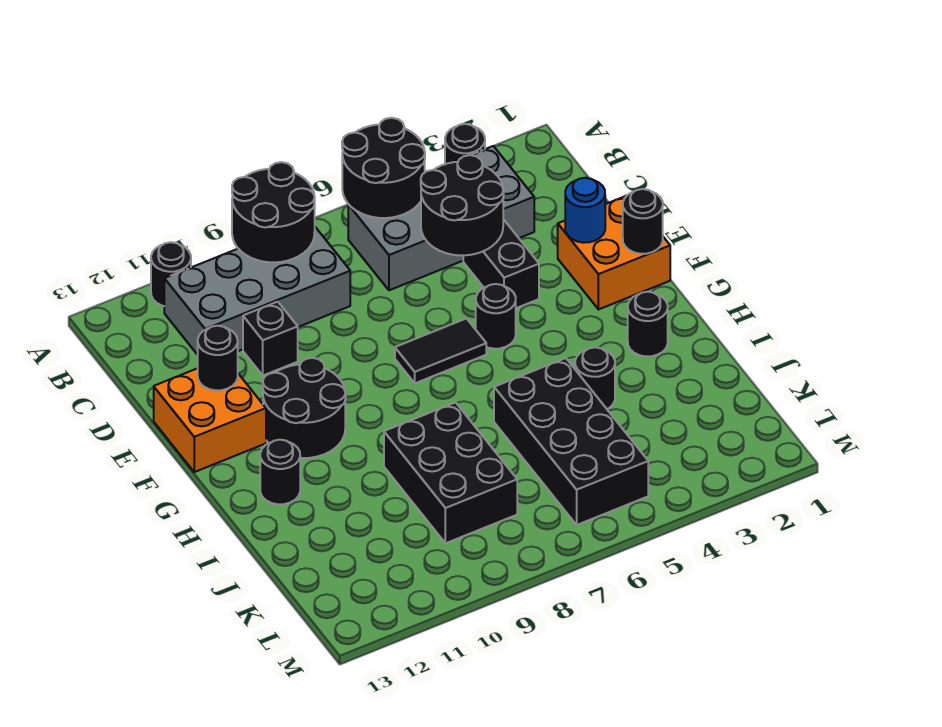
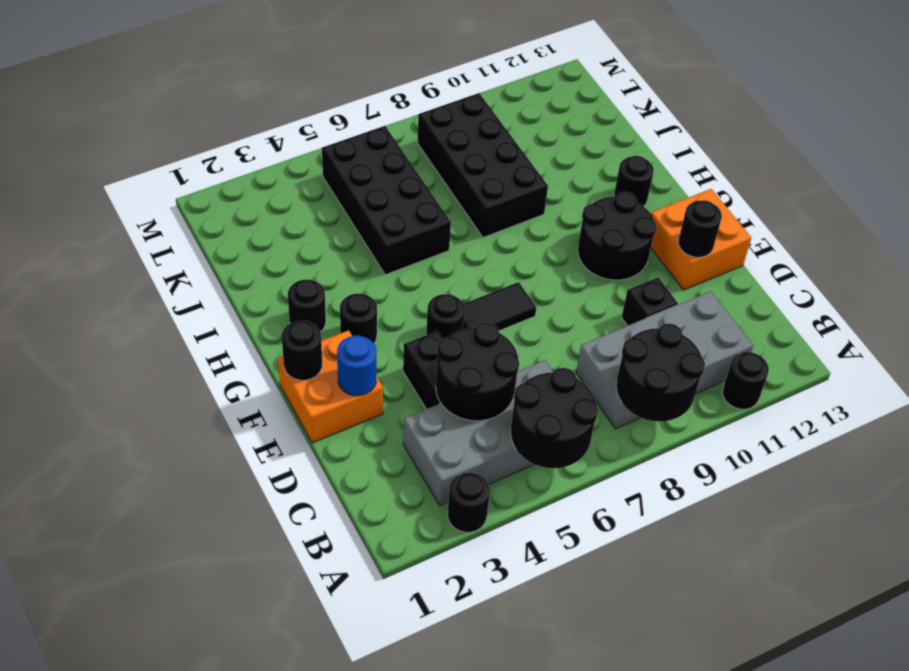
black 1x1 round brick [575,347,615,409] -> black 1x1 round brick moved to [340,294,377,343]
black 2x3 brick [384,403,517,543] -> black 2x4 brick [418,93,548,238]

